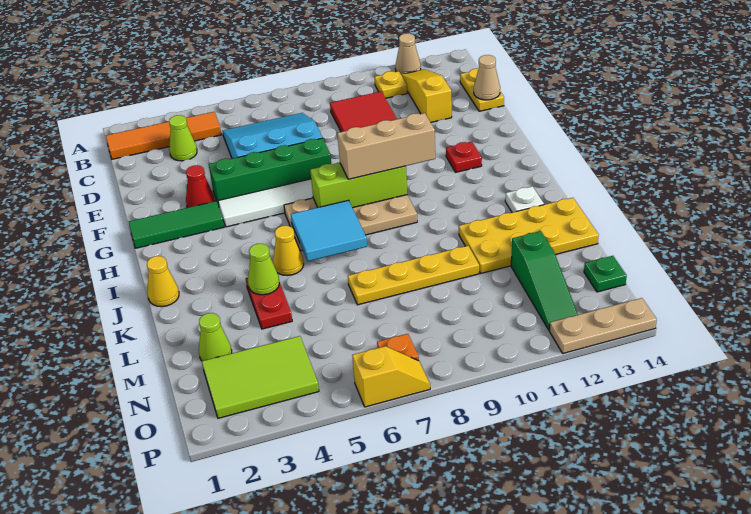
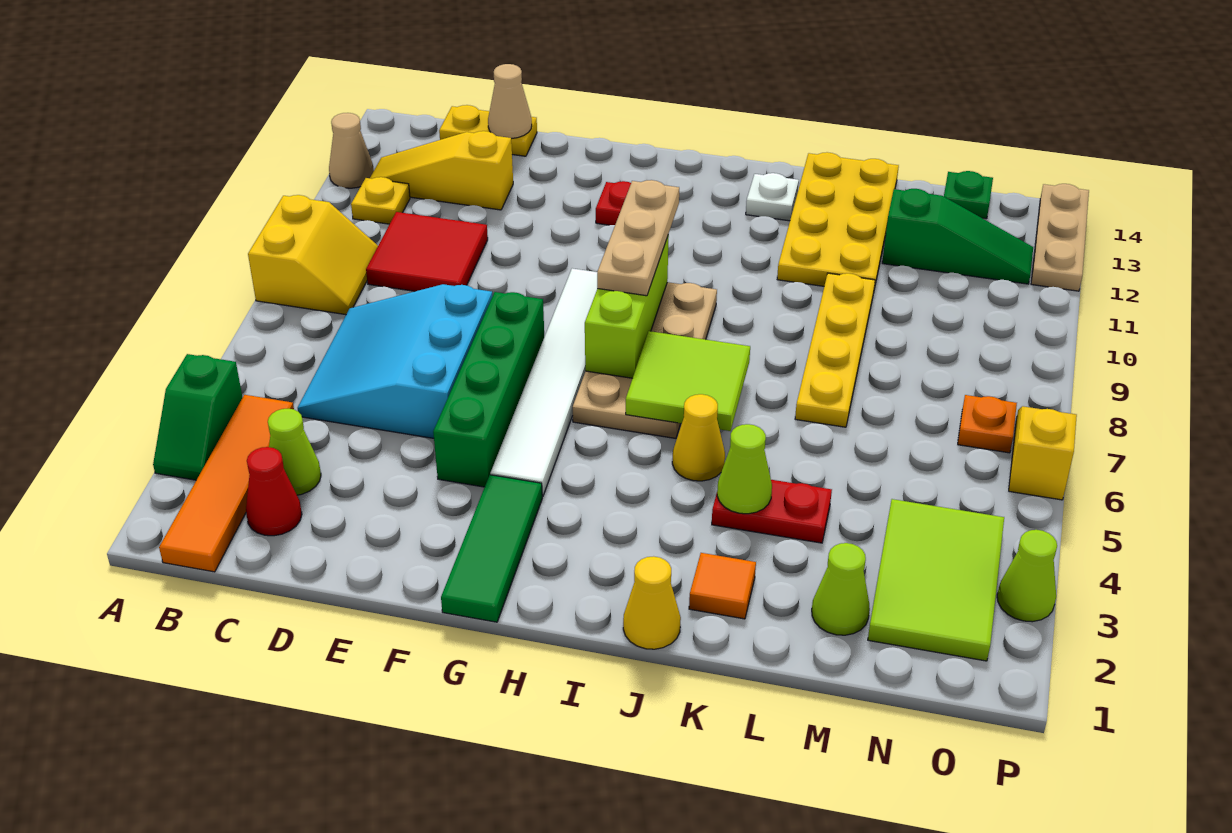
none -> green 1x2 slope [153,354,243,480]
none -> yellow 2x2 slope [248,195,378,315]
red 1x1 cone [186,165,215,208] -> red 1x1 cone moved to [246,447,302,536]
tan 1x3 brick [337,113,435,179] -> tan 1x3 plate [597,180,679,296]
cyan 2x2 tile [291,200,367,261] -> lime 2x2 tile [626,331,750,431]
none -> orange 1x1 tile [689,553,756,619]
none -> lime 1x1 cone [997,530,1057,622]

